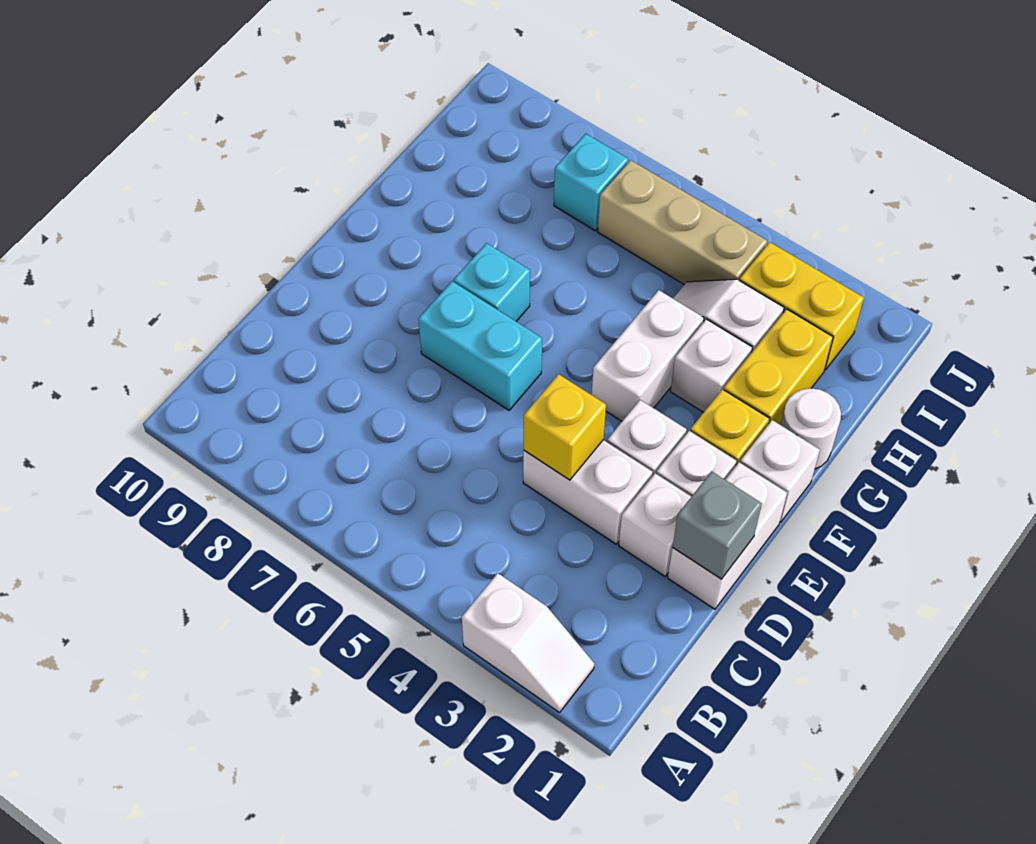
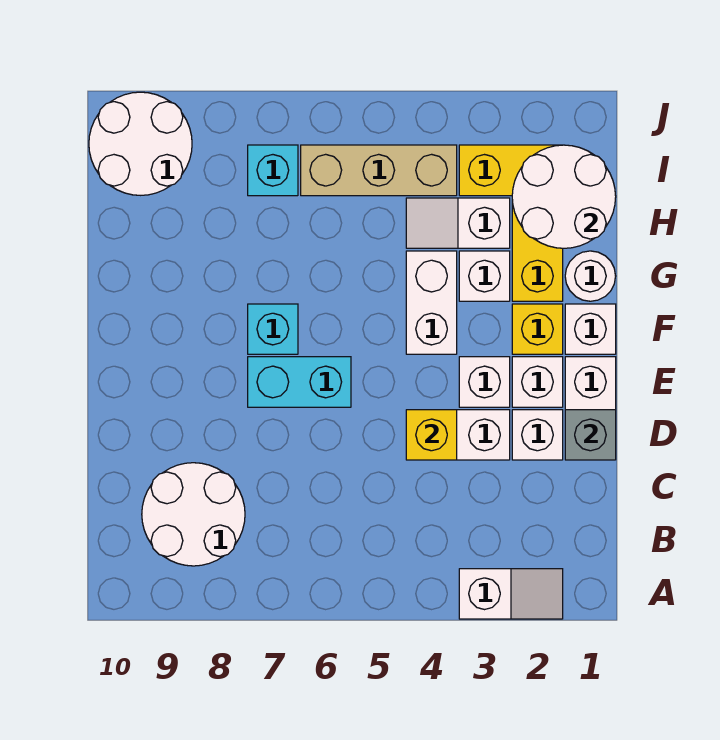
none -> white 2x2 round brick [142,463,245,566]
none -> white 2x2 round brick [512,145,616,248]
none -> white 2x2 round brick [89,92,192,195]

